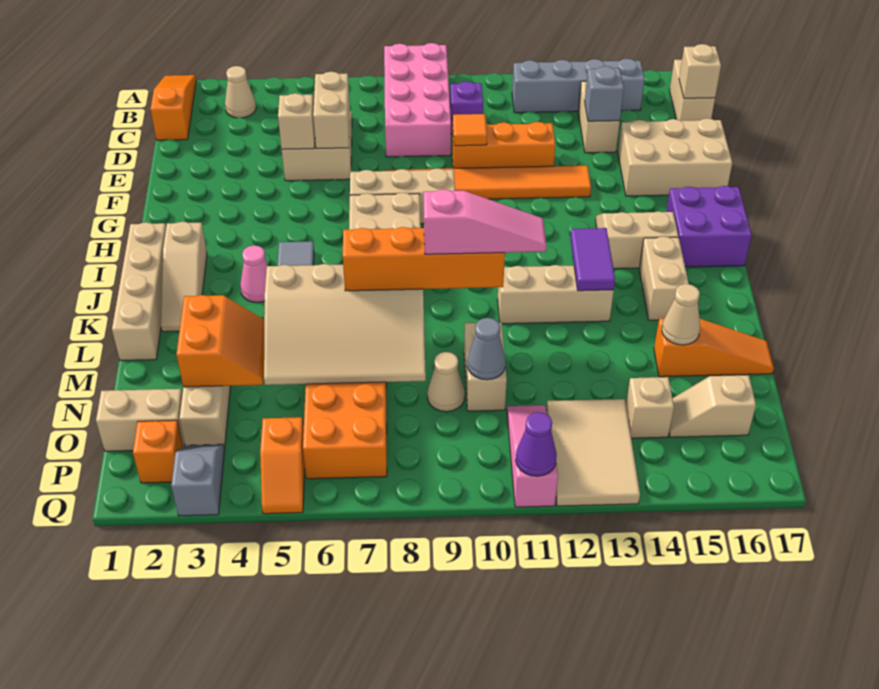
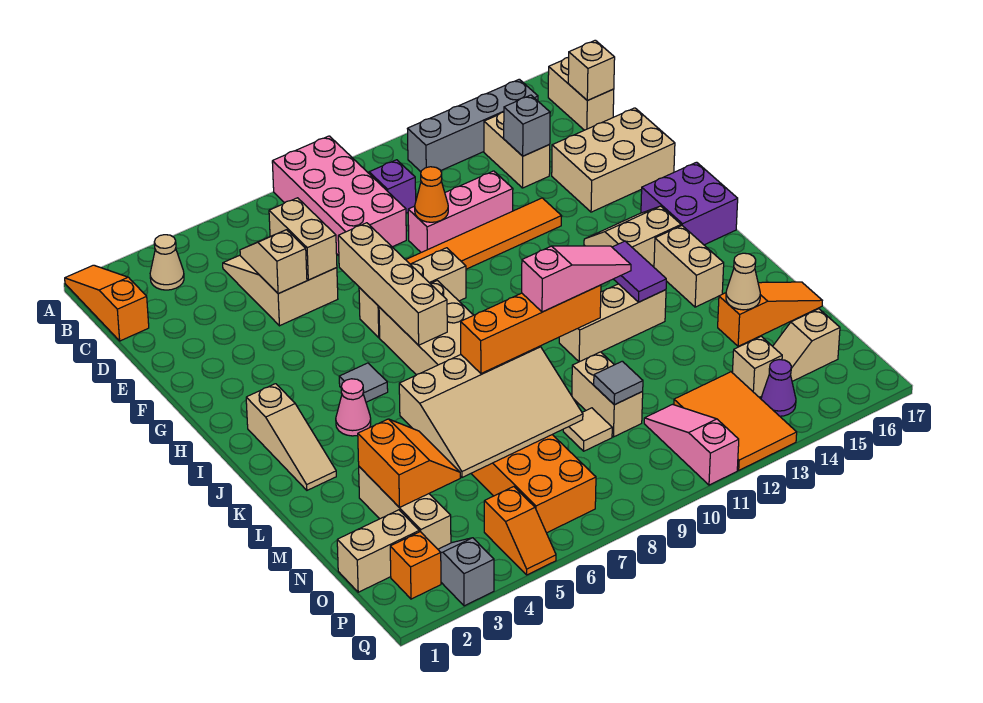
orange 1x3 brick [453,122,555,168] -> pink 1x3 brick [408,171,513,252]
orange 1x1 tile [453,114,487,146] -> orange 1x1 cone [415,167,448,222]
tan 1x4 brick [112,222,166,361] -> tan 1x4 brick moved to [338,223,447,345]
tan 1x1 cone [427,352,465,412] -> tan 1x1 tile [563,408,612,451]
grey 1x1 cone [467,318,506,380] -> grey 1x1 tile [594,361,643,405]
tan 2x3 tile [547,399,640,506] -> orange 2x3 tile [674,372,797,470]
purple 1x1 cone [516,412,557,476] -> purple 1x1 cone moved to [761,360,796,416]

